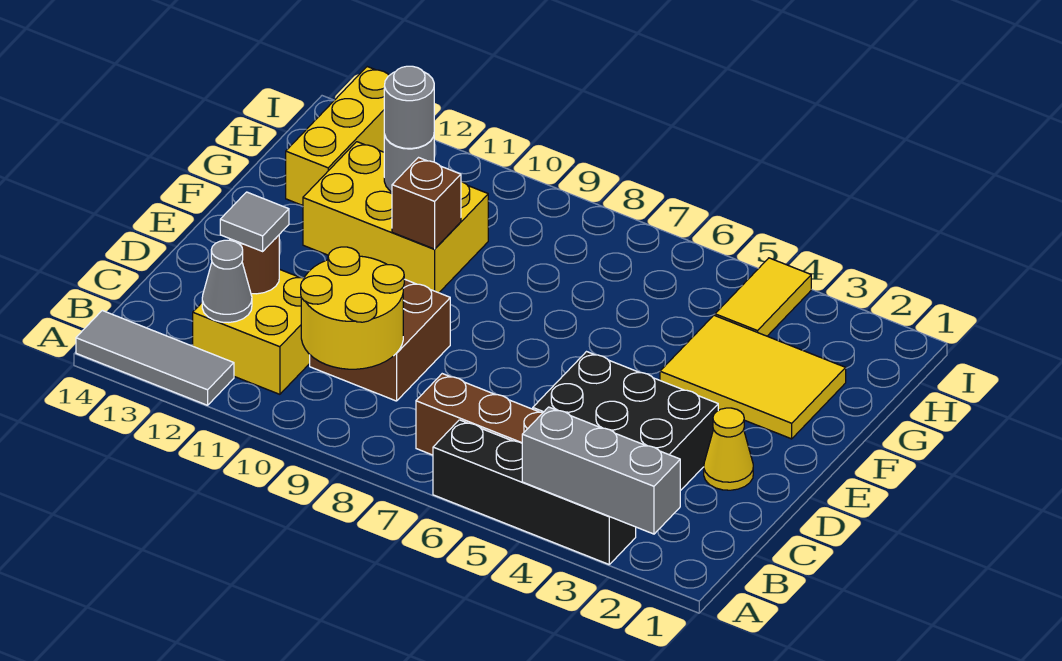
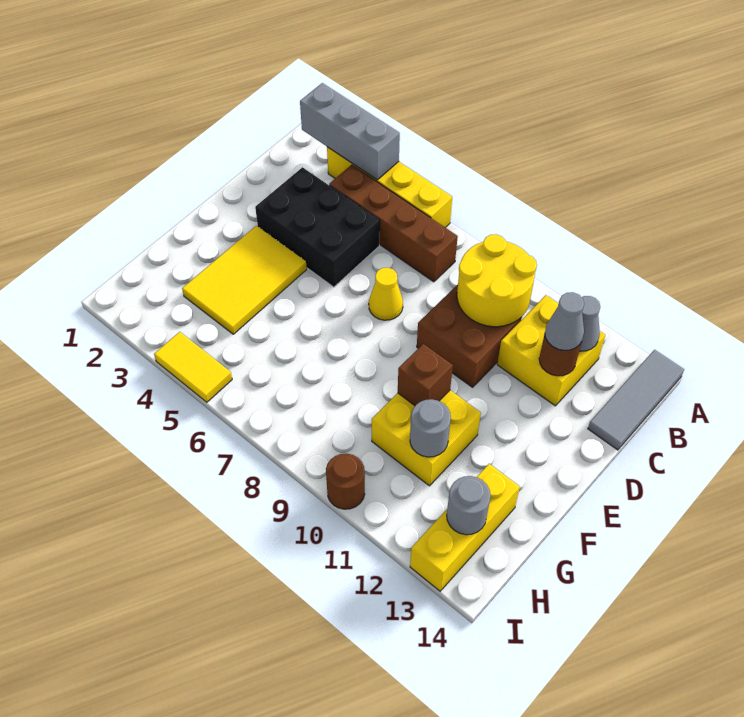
black 1x4 brick [433,420,636,564] -> yellow 1x4 brick [327,147,452,228]
grey 1x3 tile [76,311,234,405] -> grey 1x3 tile turned to [588,350,684,450]
grey 1x1 tile [220,192,289,251] -> grey 1x1 cone [545,292,584,350]
yellow 1x1 cone [704,408,753,490] -> yellow 1x1 cone moved to [369,268,403,320]
yellow 2x3 tile [660,315,846,439] -> yellow 2x3 tile turned to [182,226,307,334]
yellow 2x3 brick [303,142,488,293] -> yellow 2x2 brick [372,390,481,486]
grey 1x1 round brick [384,66,434,149] -> grey 1x1 round brick moved to [447,476,491,535]
yellow 1x2 tile [715,258,811,336] -> yellow 1x2 tile turned to [154,332,232,402]
none -> brown 1x1 round brick [326,454,365,509]

